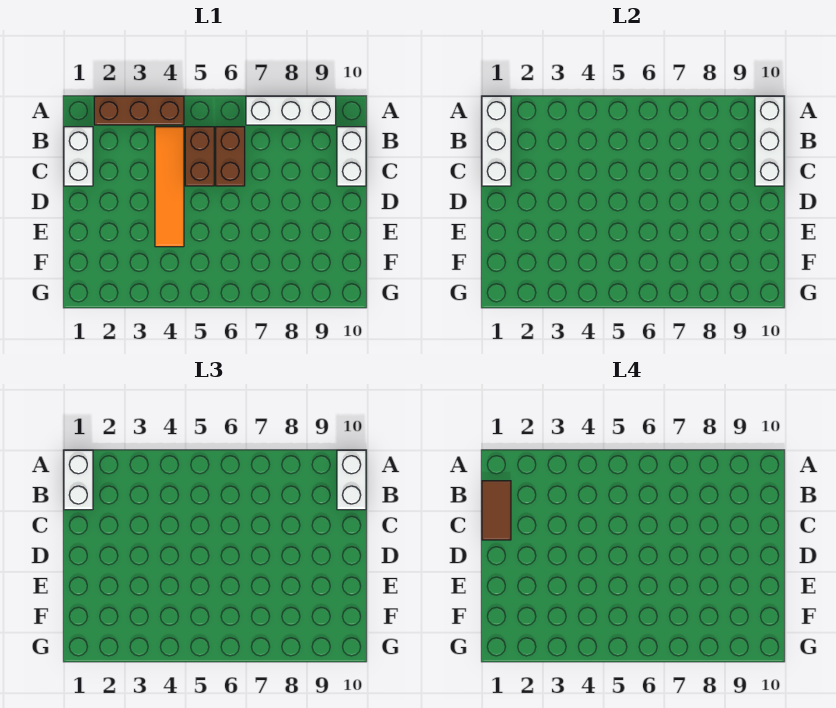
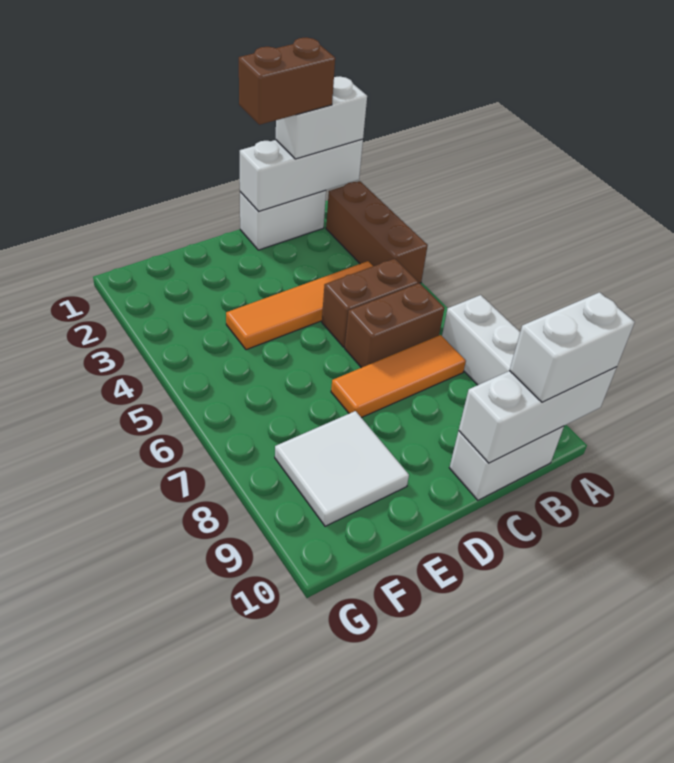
brown 1x2 tile [482,481,511,540] -> brown 1x2 brick [239,37,335,125]
none -> orange 1x3 tile [331,335,466,418]
none -> white 2x2 tile [275,411,409,526]

